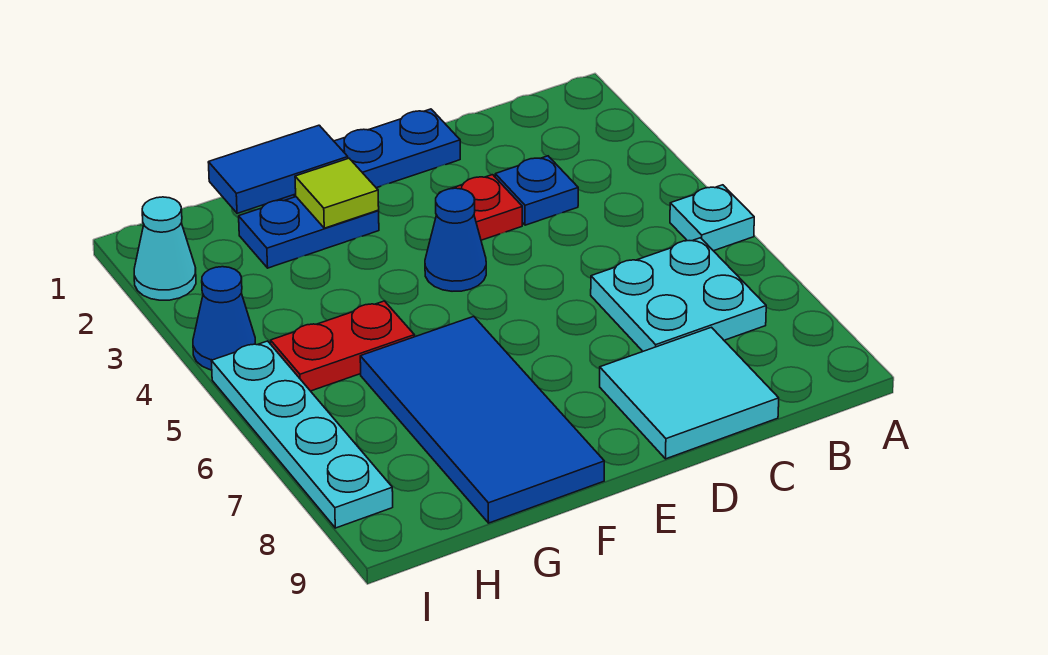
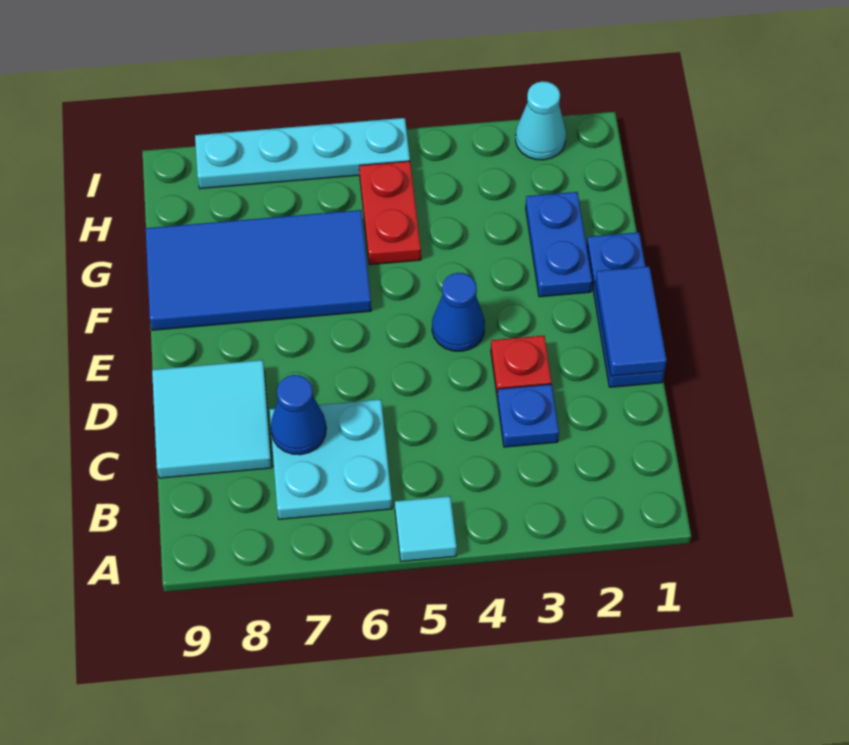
cyan 1x1 plate [670,185,754,251] -> cyan 1x1 tile [395,496,457,561]
blue 1x2 tile [208,125,348,213] -> blue 1x2 tile moved to [595,266,667,376]
lime 1x1 tile [295,158,379,228] -> none
blue 1x1 cone [193,267,255,370] -> blue 1x1 cone moved to [271,375,326,455]

